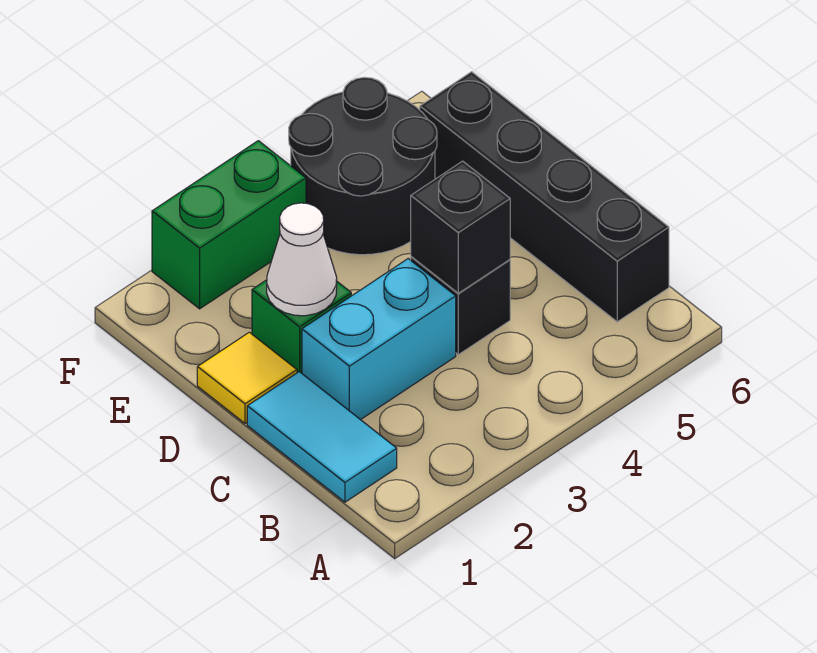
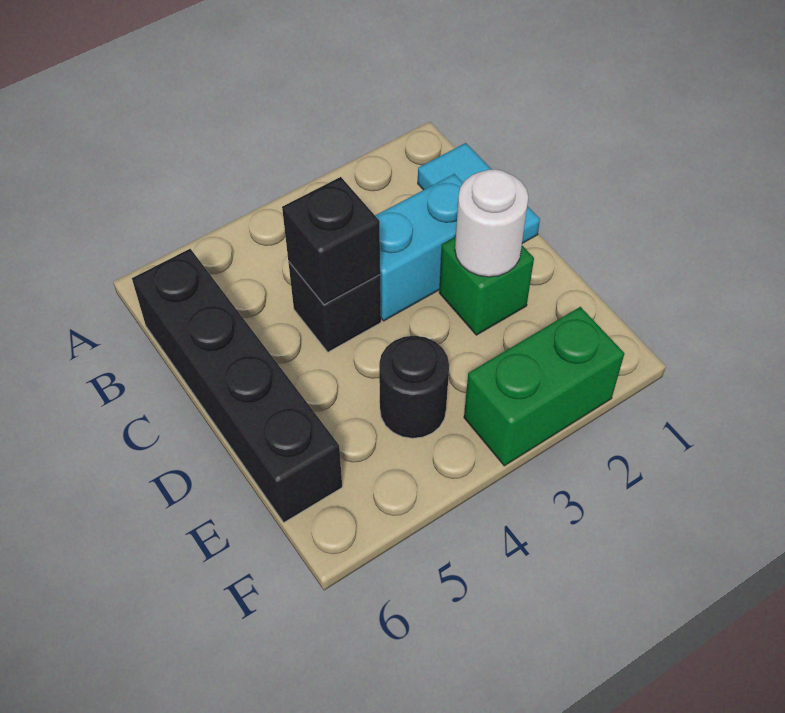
yellow 1x1 tile [197,332,297,423] -> none
white 1x1 cone [267,203,337,316] -> white 1x1 round brick [455,169,528,277]
black 2x2 round brick [289,77,437,255] -> black 1x1 round brick [379,336,449,438]

